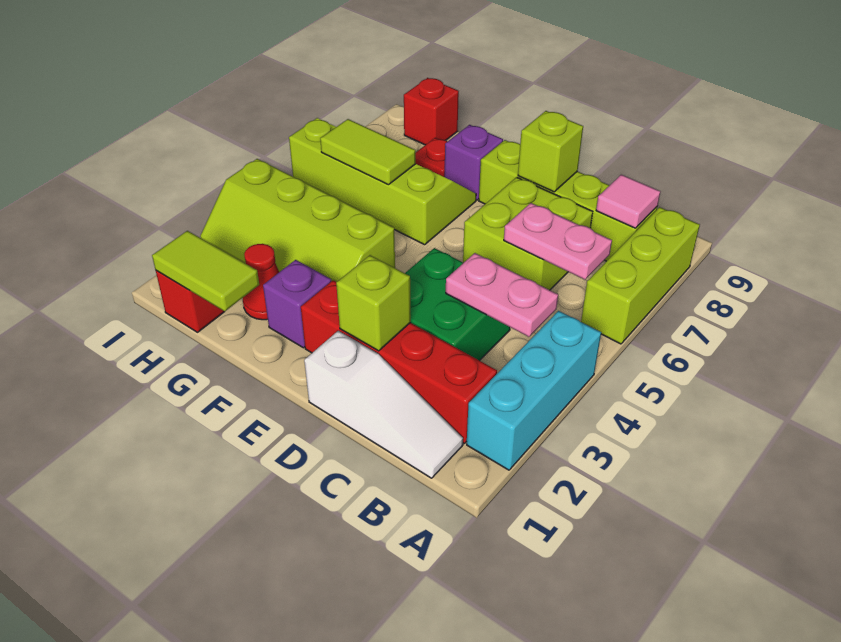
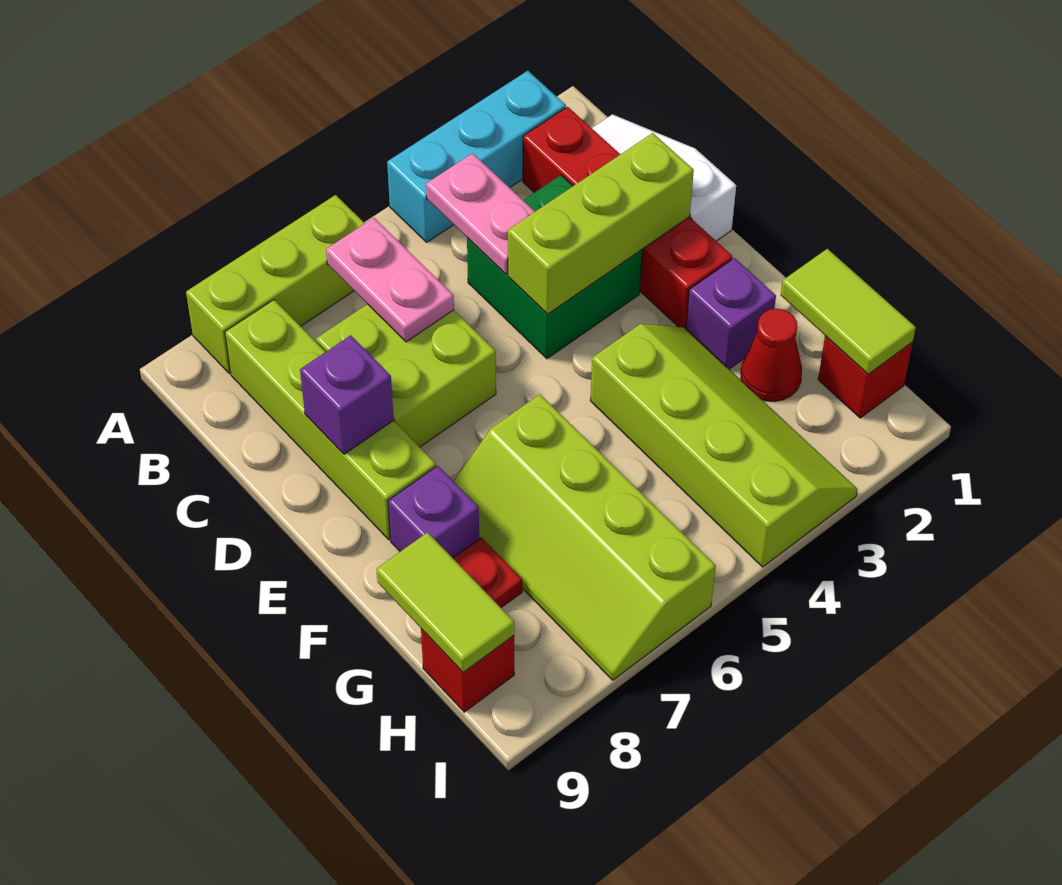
pink 1x1 tile [596,175,660,228] -> none
lime 1x1 brick [336,255,411,351] -> lime 1x3 brick [508,133,694,314]
lime 1x1 brick [518,111,583,192] -> purple 1x1 brick [300,335,394,454]
lime 1x2 tile [320,119,415,185] -> lime 1x2 tile moved to [376,533,514,672]

